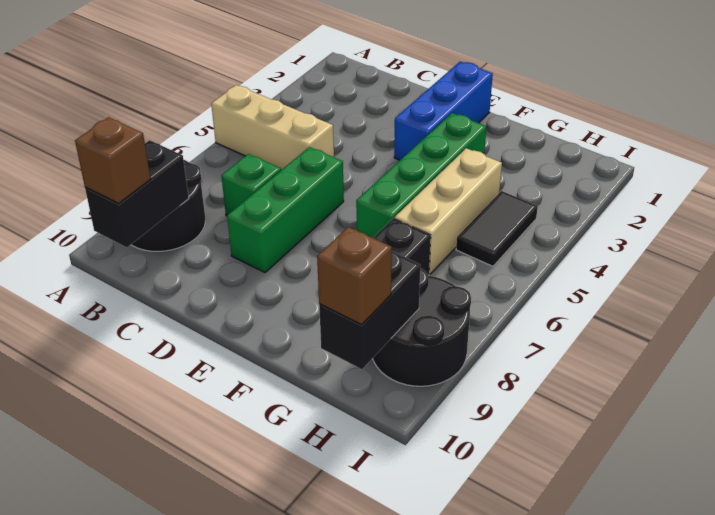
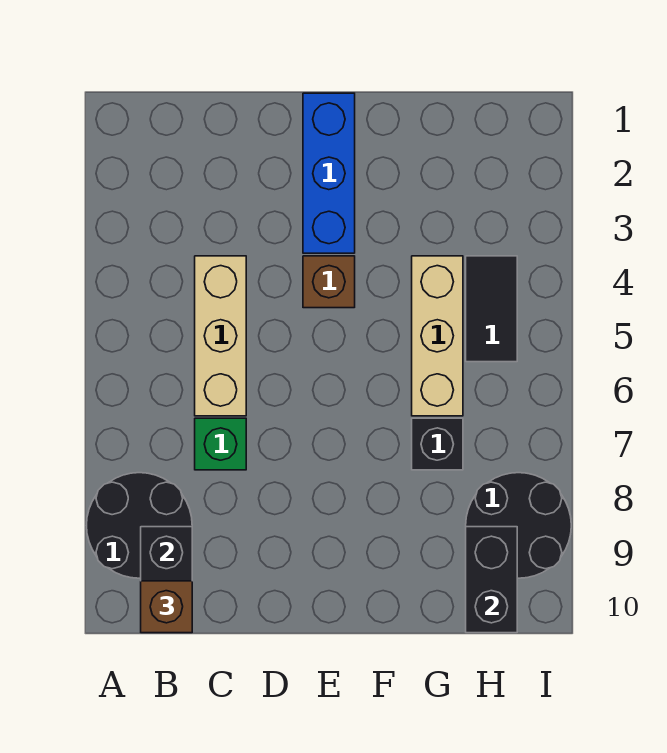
tan 1x3 brick [211,85,334,170] -> tan 1x3 brick turned to [195,256,246,416]
green 1x3 brick [227,147,344,272] -> none
green 1x4 brick [356,113,486,238] -> none
brown 1x1 brick [317,227,392,325] -> brown 1x1 brick moved to [303,256,355,308]

